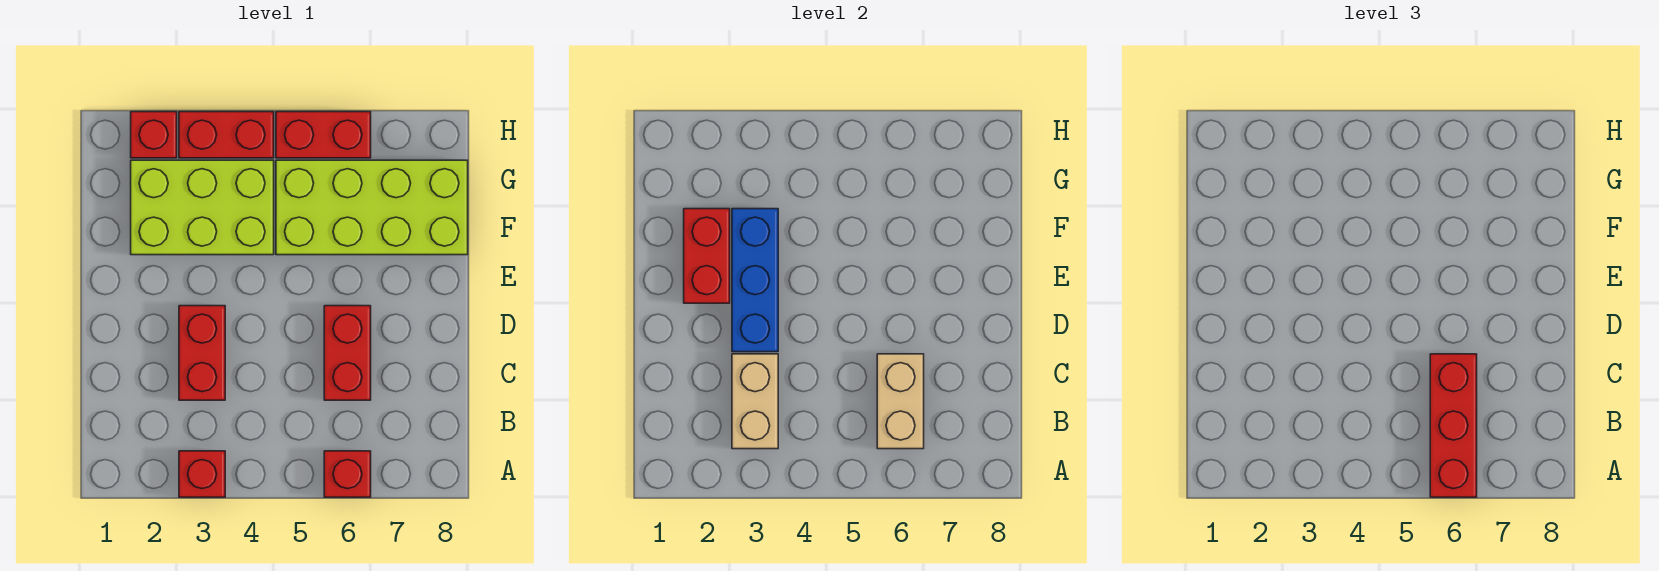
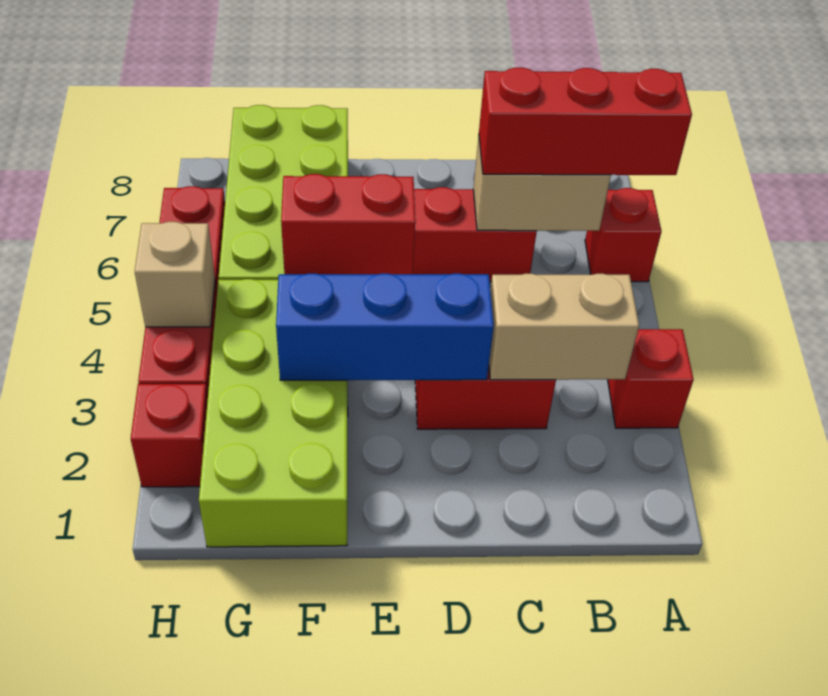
red 1x2 brick [684,209,730,303] -> red 1x2 brick moved to [281,174,416,274]
lime 2x3 brick [131,160,274,255] -> lime 2x4 brick [199,279,348,547]
none -> tan 1x1 brick [135,222,215,327]

